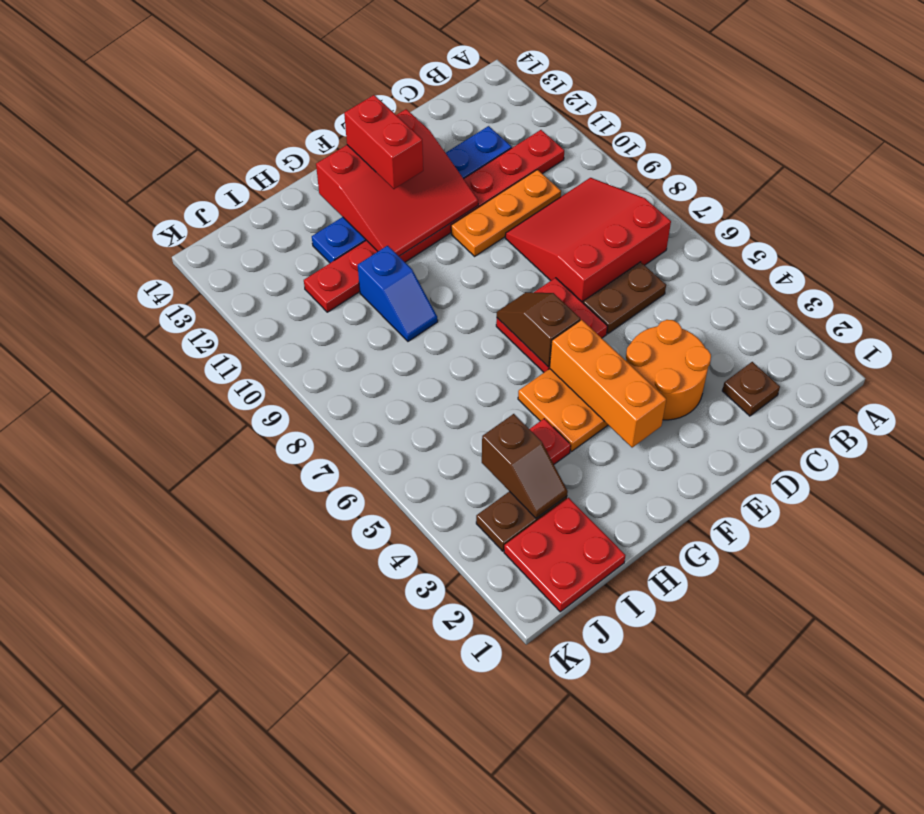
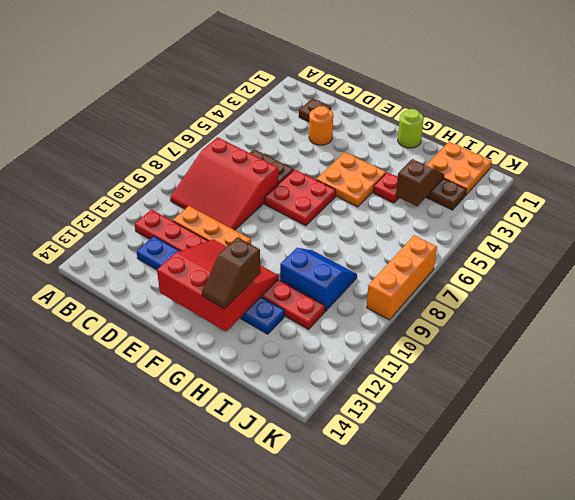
orange 2x2 round brick [626,320,711,420] -> orange 1x1 round brick [309,106,333,145]
orange 1x3 brick [550,320,666,448] -> orange 1x3 brick moved to [367,235,437,320]
brown 1x2 slope [497,292,580,367] -> brown 1x2 slope moved to [202,237,261,309]
red 1x2 brick [344,95,423,189] -> none
none -> lime 1x1 round brick [398,109,424,148]
blue 1x2 slope [358,246,438,341] -> blue 2x2 slope [280,248,357,311]
red 2x2 plate [504,498,626,612] -> orange 2x2 plate [426,142,492,195]

